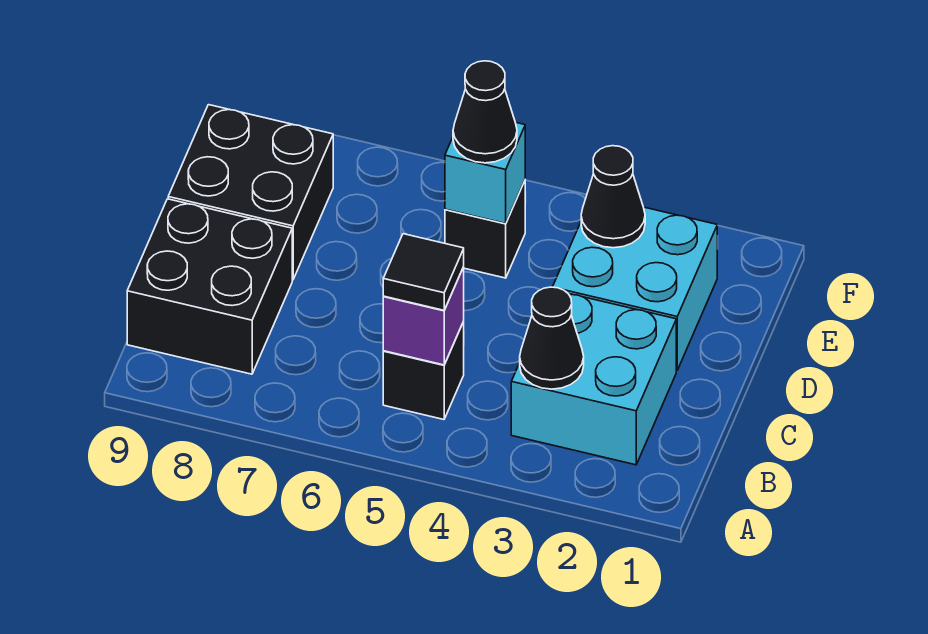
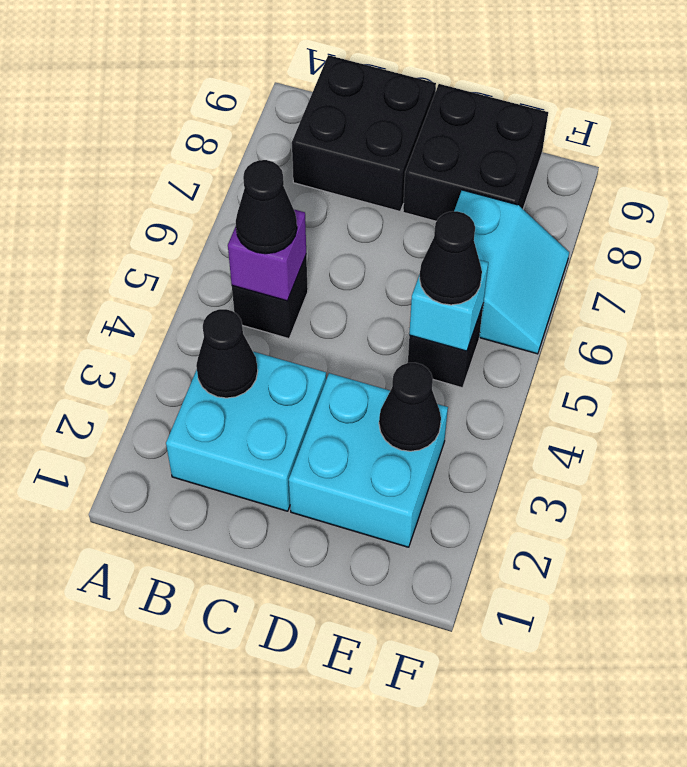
black 1x1 tile [383,234,464,310] -> black 1x1 cone [236,160,297,254]
none -> cyan 2x2 slope [454,190,569,354]

